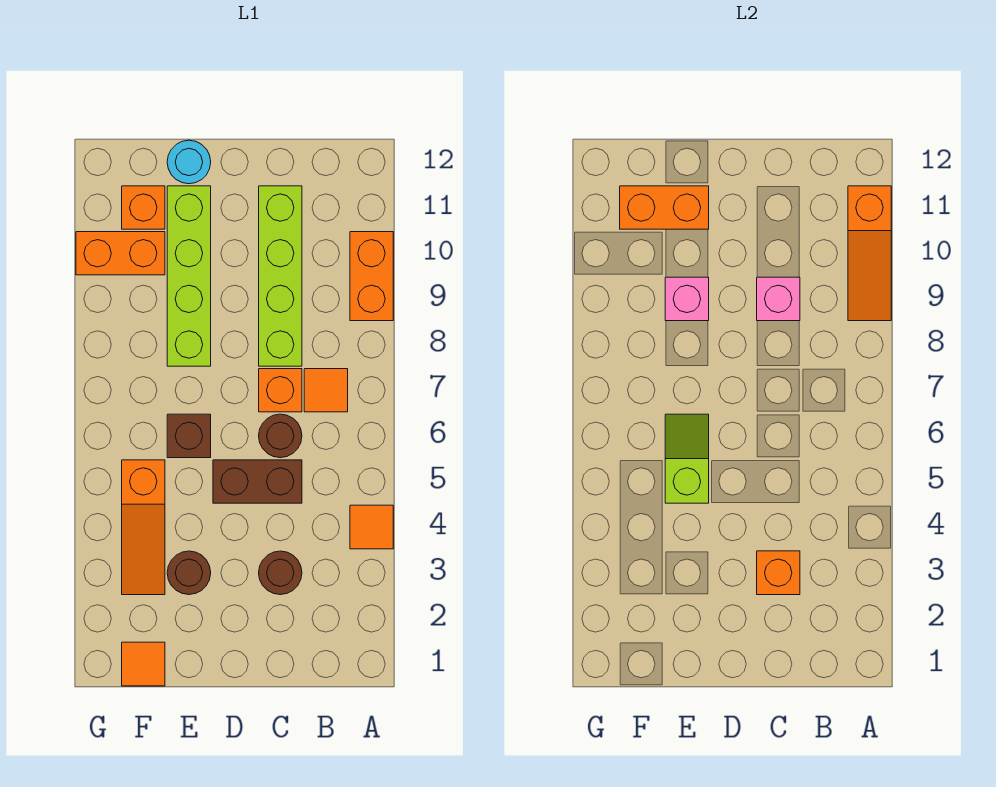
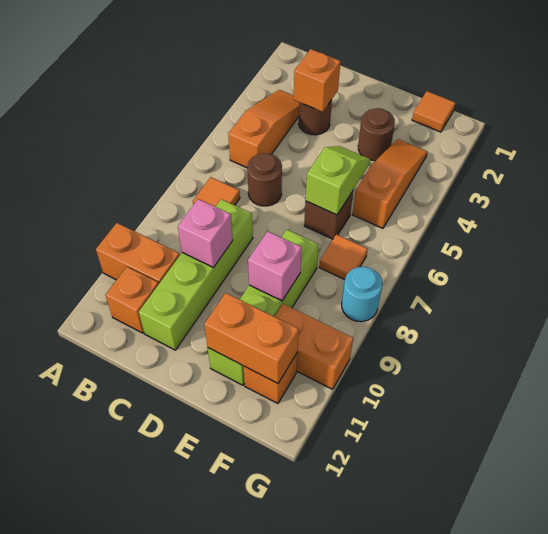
orange 1x1 tile [350,505,393,549] -> orange 1x1 tile moved to [319,234,368,280]
orange 1x2 brick [350,232,393,321] -> orange 1x2 brick turned to [96,223,180,284]
orange 1x3 slope [848,186,891,321] -> orange 1x3 slope moved to [228,90,299,168]
brown 1x2 brick [213,460,302,503] -> none
orange 1x1 brick [259,369,302,412] -> orange 1x1 brick moved to [105,267,159,333]
lime 1x2 slope [665,414,709,503] -> lime 1x2 slope turned to [306,146,370,215]
cyan 1x1 round brick [167,140,211,184] -> cyan 1x1 round brick moved to [342,267,382,322]

